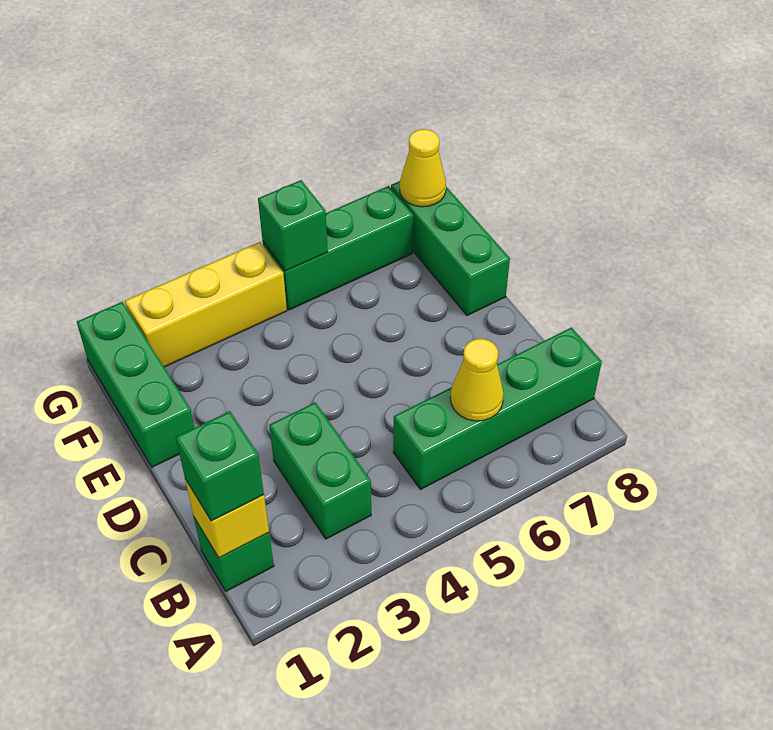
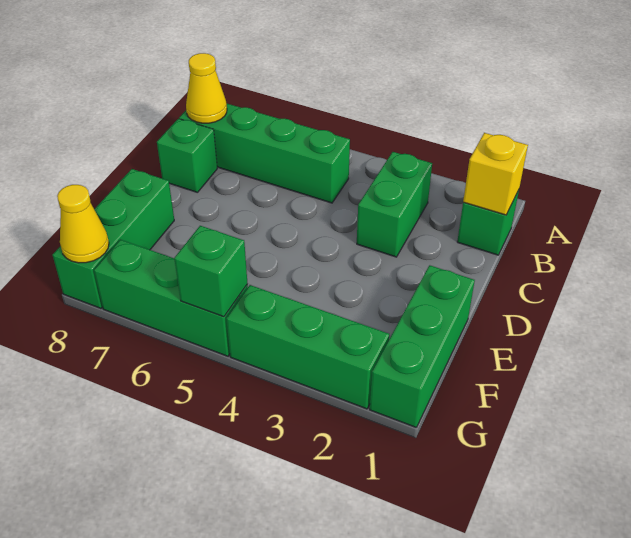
green 1x1 brick [176,411,264,521] -> green 1x1 brick moved to [157,119,217,193]
yellow 1x1 cone [450,339,504,421] -> yellow 1x1 cone moved to [186,53,227,123]
yellow 1x3 brick [125,242,287,367] -> green 1x3 brick [226,285,389,409]

